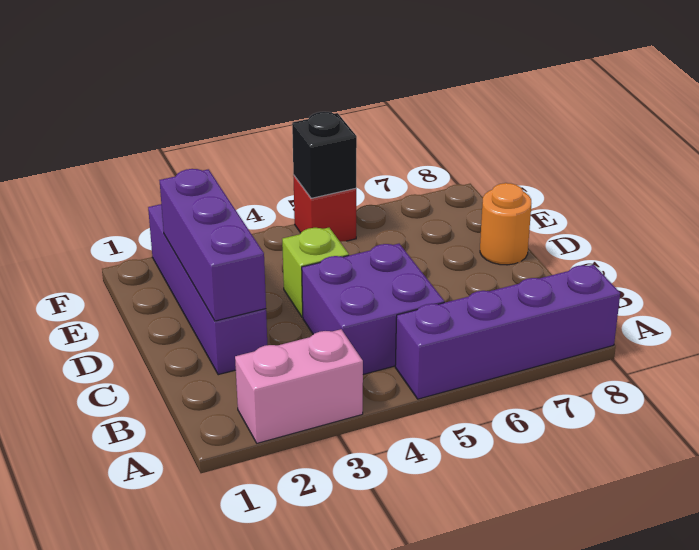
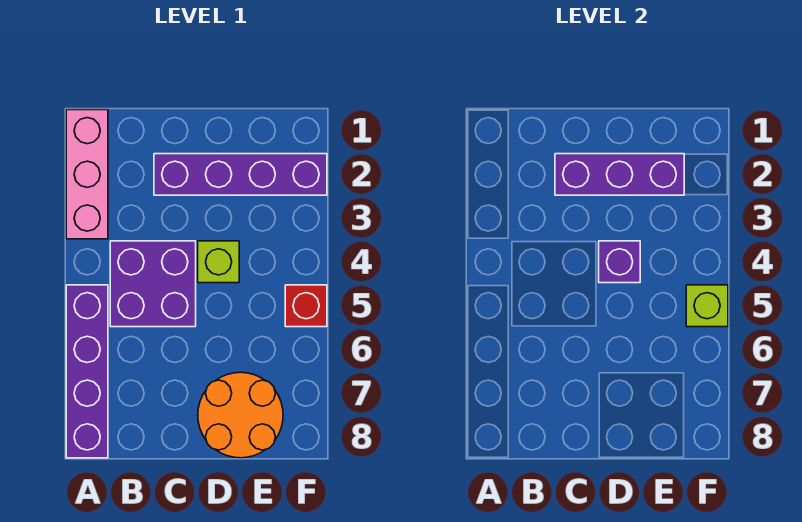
pink 1x2 brick [235,329,363,443] -> pink 1x3 brick [66,110,108,239]
none -> purple 1x1 brick [599,241,640,283]
orange 1x1 round brick [480,183,531,265] -> orange 2x2 round brick [198,372,283,458]
black 1x1 brick [292,112,357,198] -> lime 1x1 brick [686,285,728,327]

